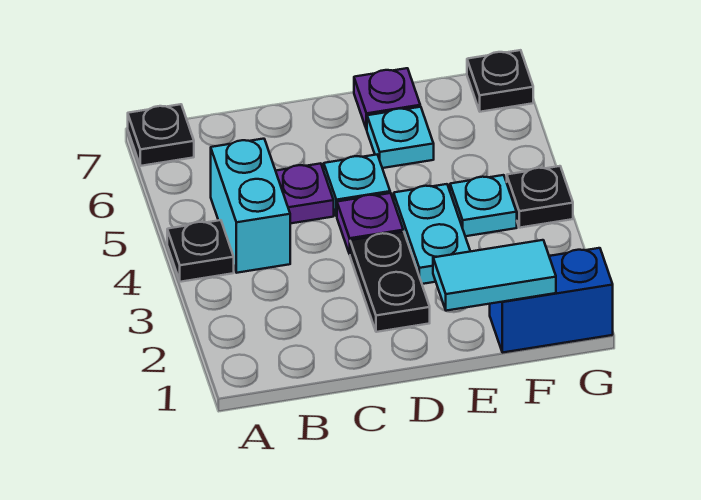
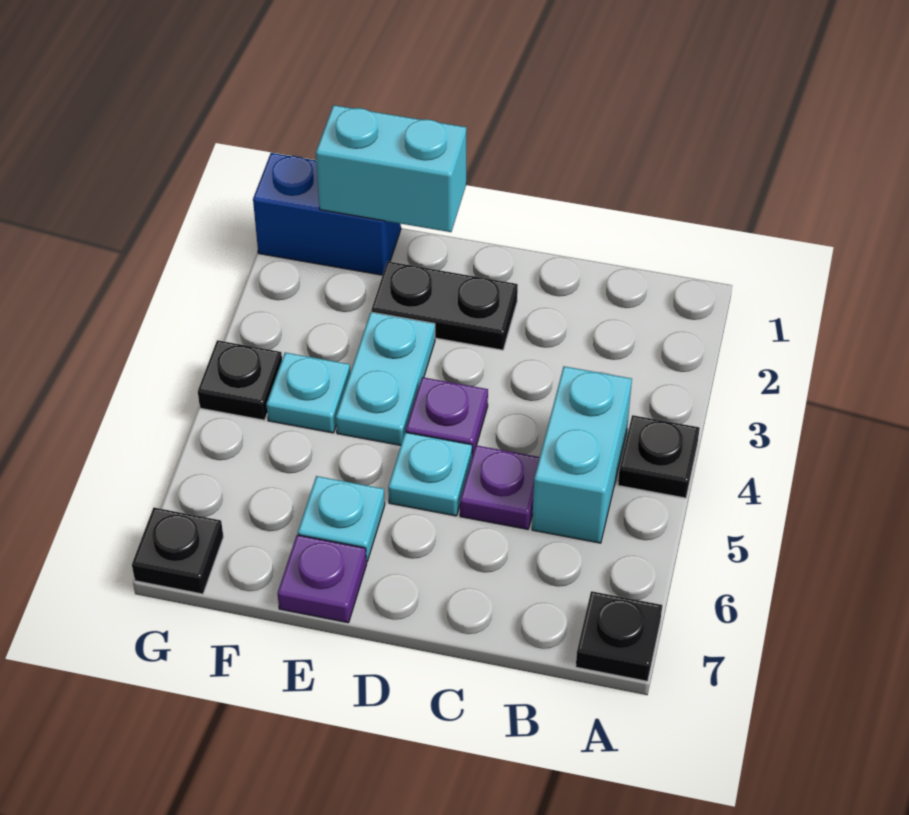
black 1x2 plate [350,232,430,332] -> black 1x2 plate turned to [371,261,518,350]
cyan 1x2 tile [433,240,556,311] -> cyan 1x2 brick [316,105,466,232]

